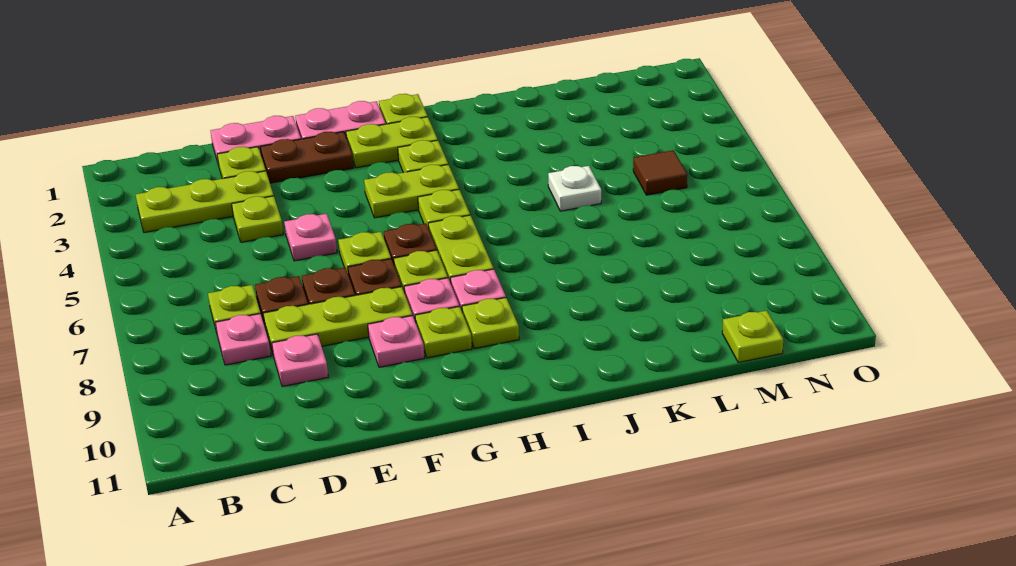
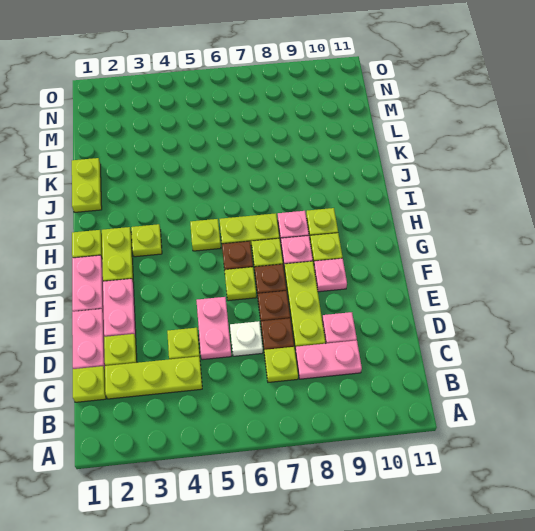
lime 1x3 plate [136,171,274,233] -> lime 1x3 plate turned to [105,356,202,399]
pink 1x1 plate [215,314,271,365] -> pink 1x2 plate [296,340,362,379]
brown 1x2 plate [261,132,354,183] -> pink 1x2 plate [103,279,136,337]
pink 1x1 plate [284,214,337,261] -> pink 1x2 plate [196,297,231,360]
lime 1x2 plate [364,164,459,218] -> lime 1x2 plate moved to [72,158,102,212]
white 1x1 plate [548,166,601,211] -> white 1x1 plate moved to [230,321,263,356]
brown 1x1 tile [633,150,687,195] -> none
lime 1x1 plate [722,311,783,362] -> lime 1x1 plate moved to [73,366,106,402]

